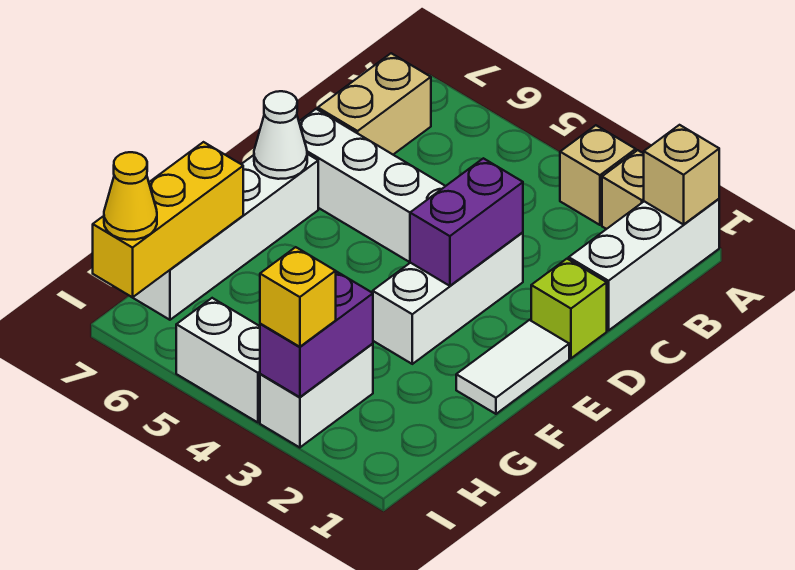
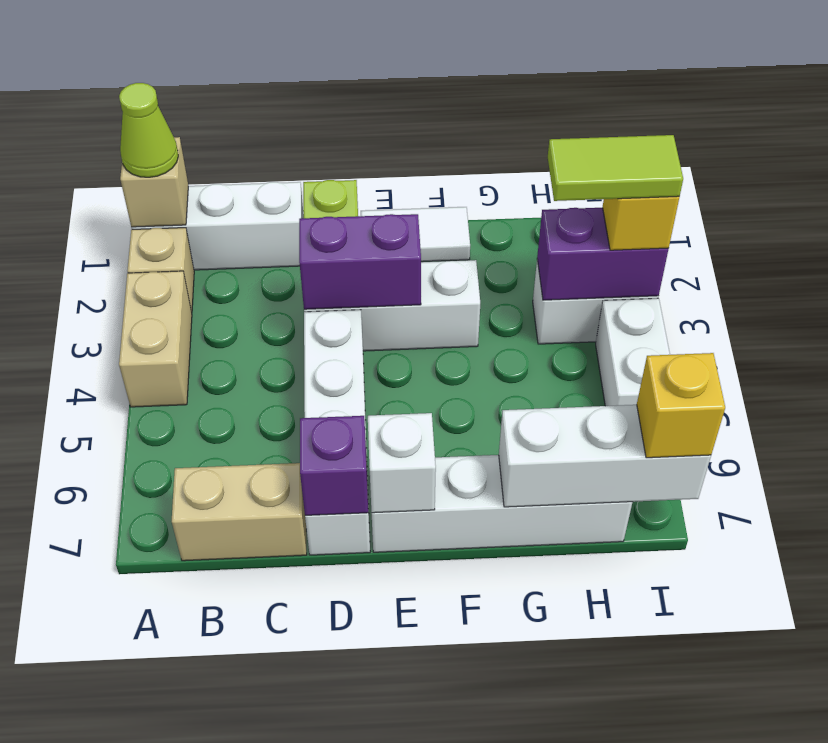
none -> lime 1x1 cone [119,83,178,177]
tan 1x1 brick [560,125,636,225] -> tan 1x2 brick [119,271,192,407]
none -> purple 1x1 brick [300,416,368,515]
white 1x1 cone [254,91,307,179] -> white 1x1 brick [368,413,436,513]
yellow 1x3 brick [93,142,243,298] -> white 1x3 brick [499,405,711,507]
none -> lime 1x2 tile [548,135,683,201]
yellow 1x1 cone [104,152,157,240] -> yellow 1x1 brick [637,353,725,458]

